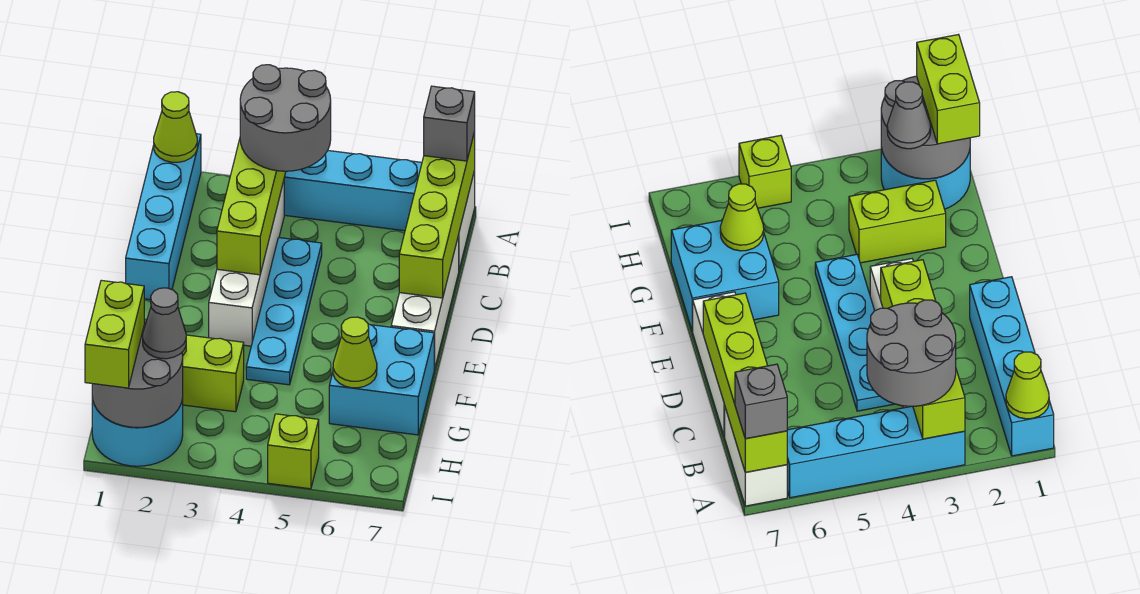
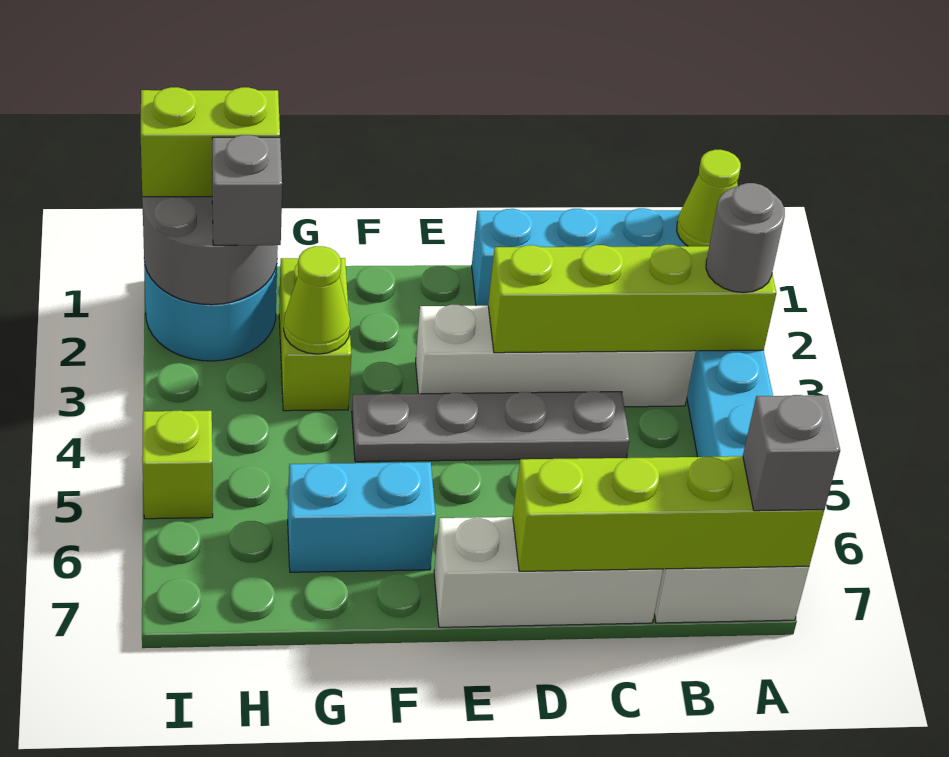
grey 2x2 round brick [240,65,331,171] -> grey 1x1 round brick [706,183,785,293]
cyan 1x4 plate [246,238,322,385] -> grey 1x4 plate [352,391,630,462]
cyan 2x2 brick [329,324,434,435] -> cyan 1x2 brick [288,462,436,572]
lime 1x1 cone [333,317,377,388] -> lime 1x1 cone moved to [284,246,350,354]
grey 1x1 cone [143,288,186,359] -> grey 1x1 brick [212,135,282,245]

